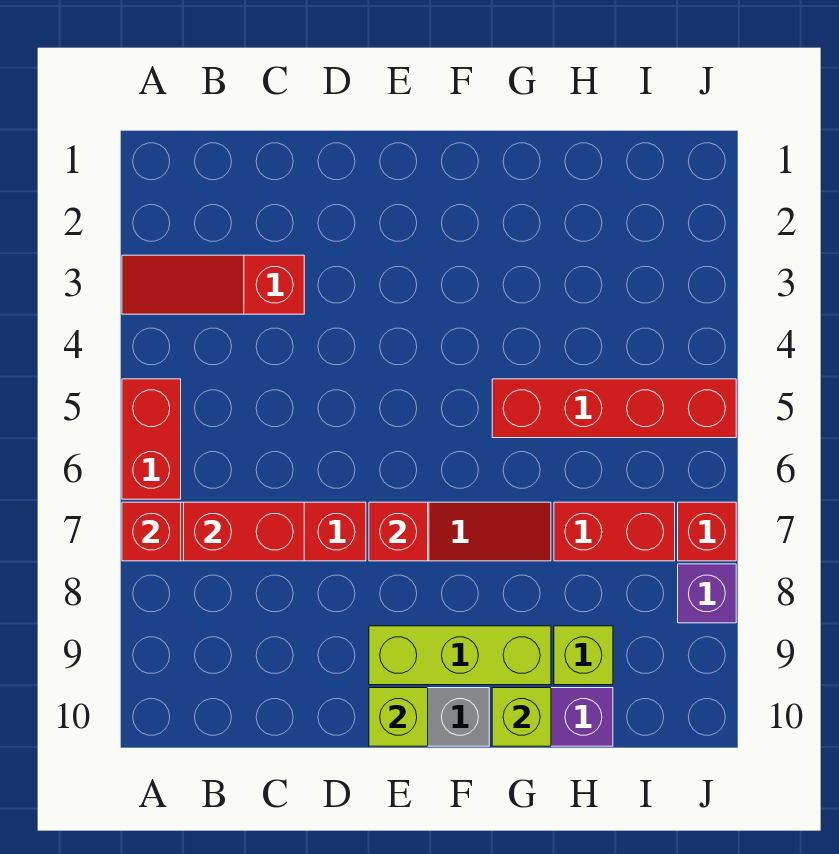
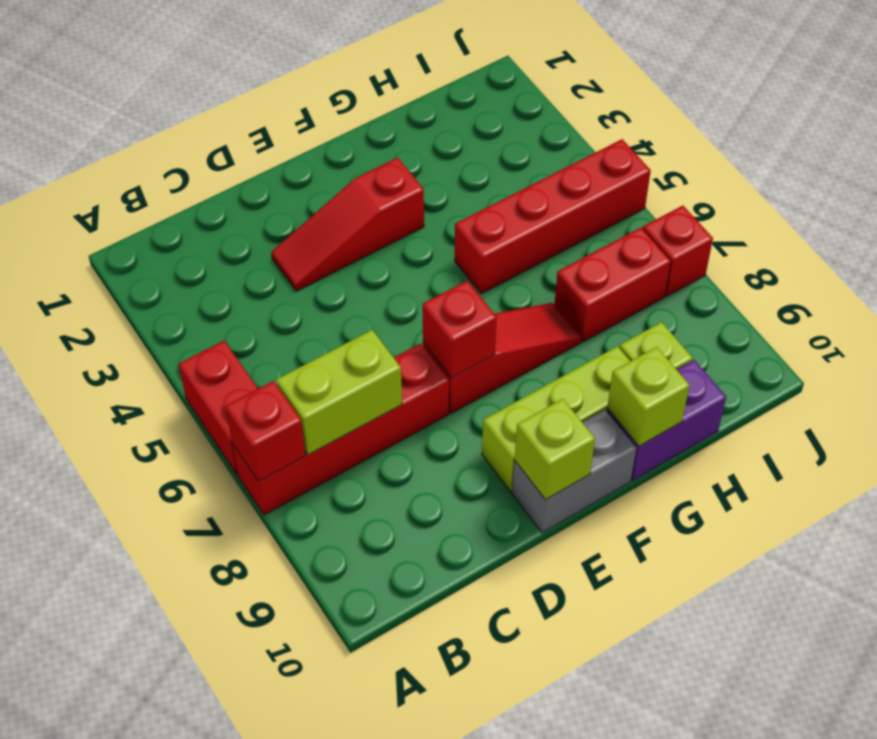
red 1x3 slope [122,255,304,314] -> red 1x3 slope moved to [271,158,424,291]
red 1x2 brick [184,502,304,561] -> lime 1x2 brick [276,330,402,455]
purple 1x1 brick [678,564,736,623] -> none

